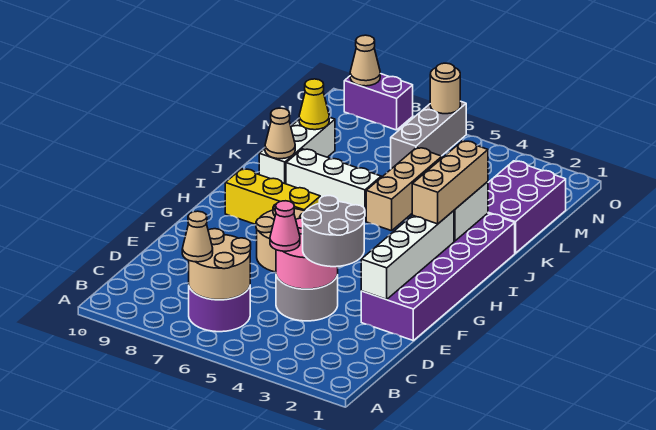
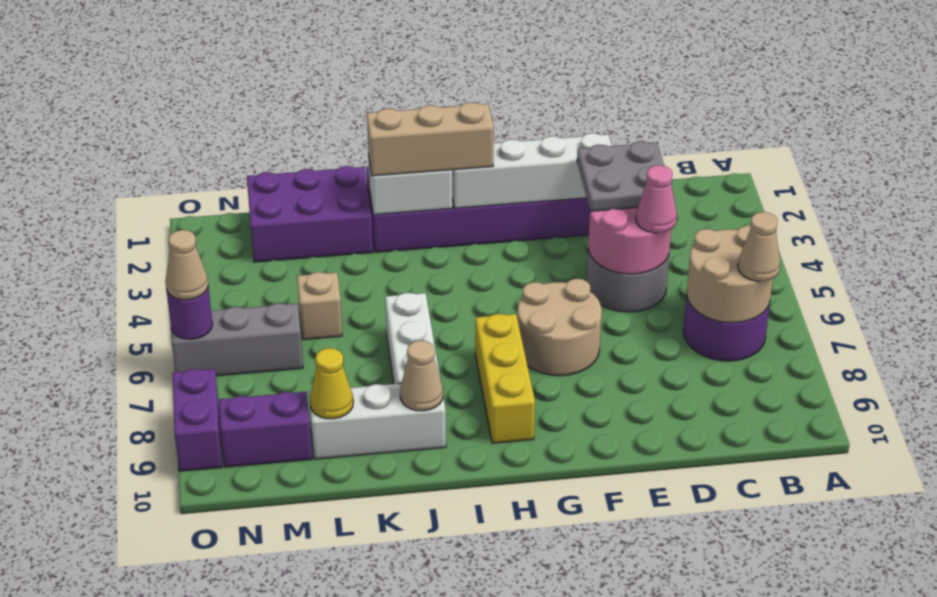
grey 2x2 round brick [302,196,365,267] -> grey 2x2 plate [577,141,664,211]
tan 1x3 brick [366,148,442,231] -> tan 1x1 brick [297,272,342,340]
none -> purple 1x2 brick [219,392,312,467]
tan 1x1 round brick [430,63,460,114] -> purple 1x1 round brick [166,286,212,339]
tan 1x1 cone [350,35,380,86] -> tan 1x1 cone moved to [165,230,208,300]

